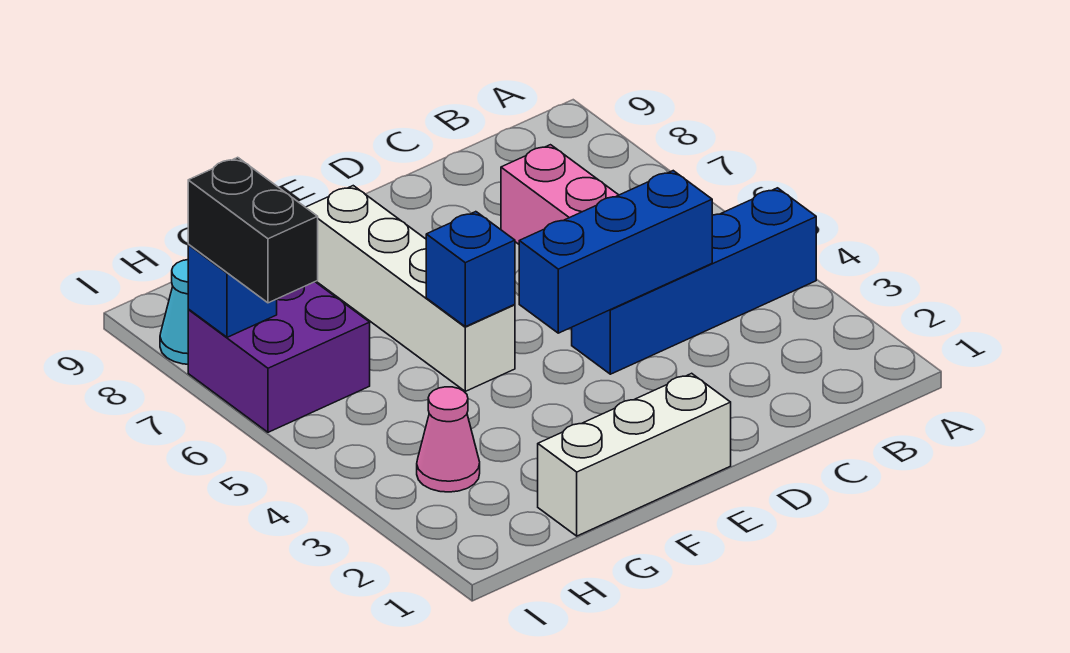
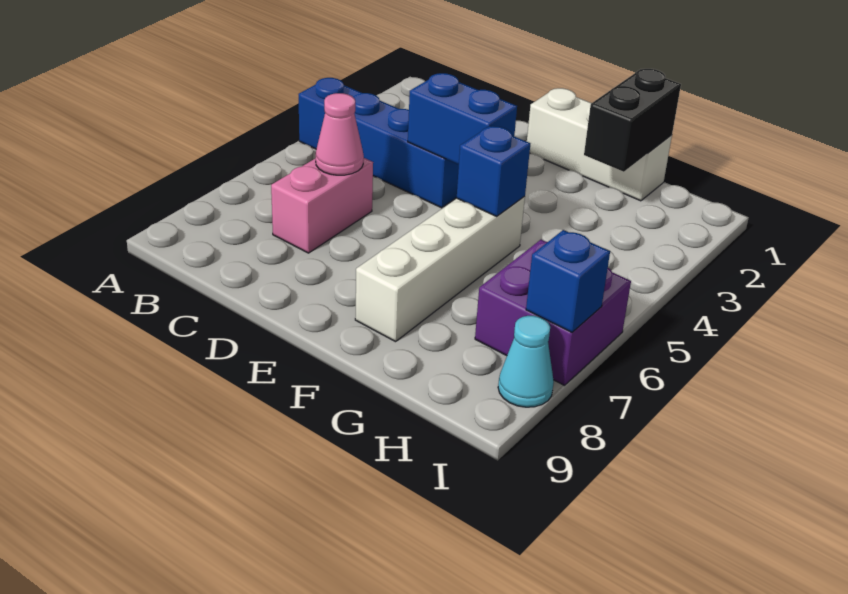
blue 1x3 brick [519,171,712,333] -> blue 1x2 brick [408,73,517,165]
pink 1x1 cone [417,387,480,492] -> pink 1x1 cone moved to [316,93,364,175]
black 1x2 brick [188,157,318,303] -> black 1x2 brick moved to [584,69,681,172]

